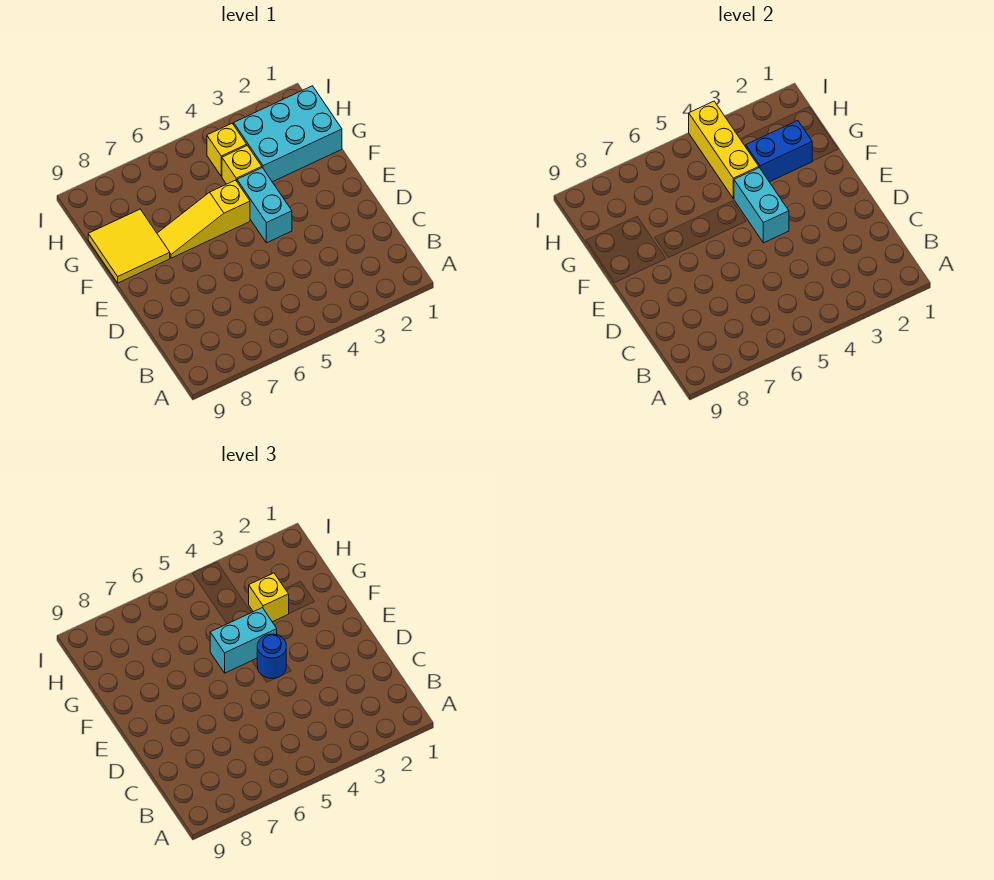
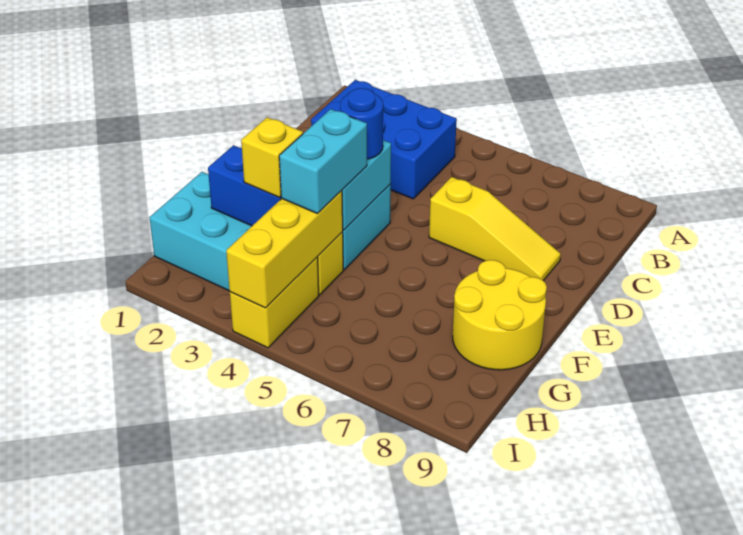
none -> blue 2x3 brick [311,80,457,199]
cyan 1x2 brick [210,608,277,673] -> cyan 1x2 brick turned to [279,109,367,214]
yellow 1x3 slope [157,180,250,258] -> yellow 1x3 slope moved to [429,177,561,281]
yellow 2x2 tile [88,209,170,283] -> yellow 2x2 round brick [453,260,547,370]
yellow 1x1 brick [207,124,247,176] -> yellow 1x2 brick [230,257,319,348]

